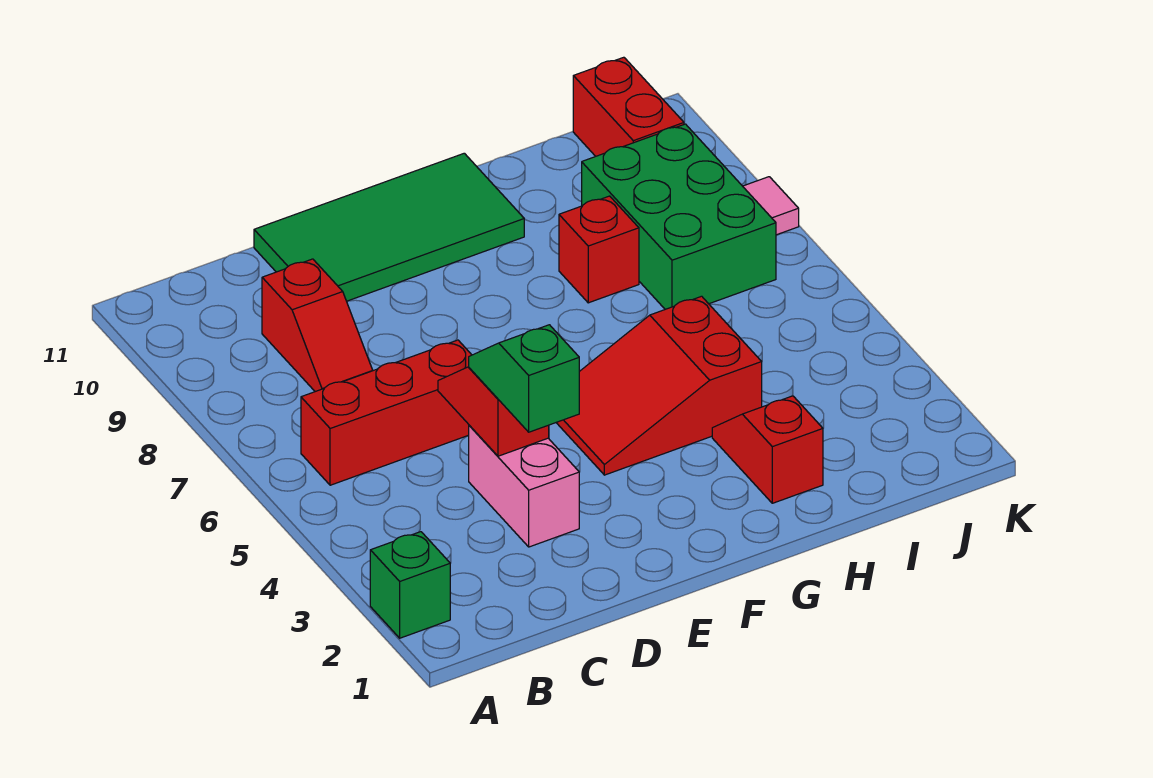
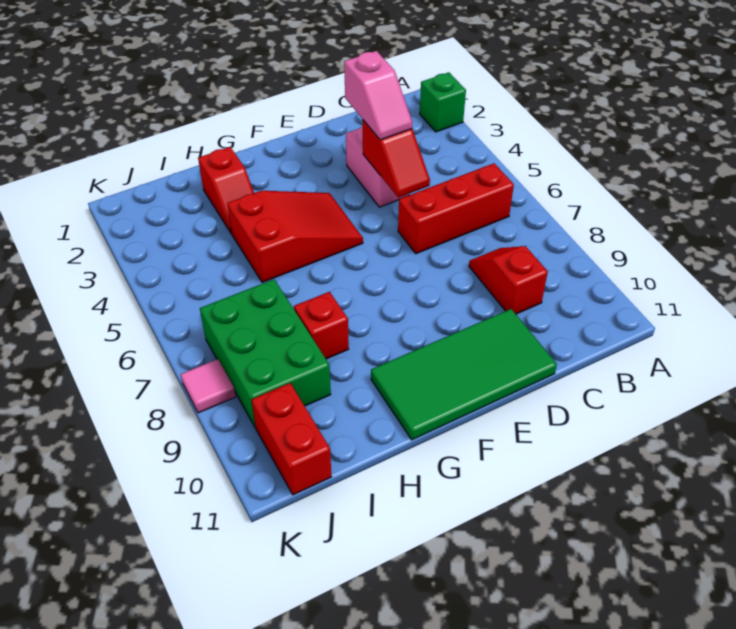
green 1x2 slope [469,325,579,432] -> pink 1x2 slope [344,51,412,140]

